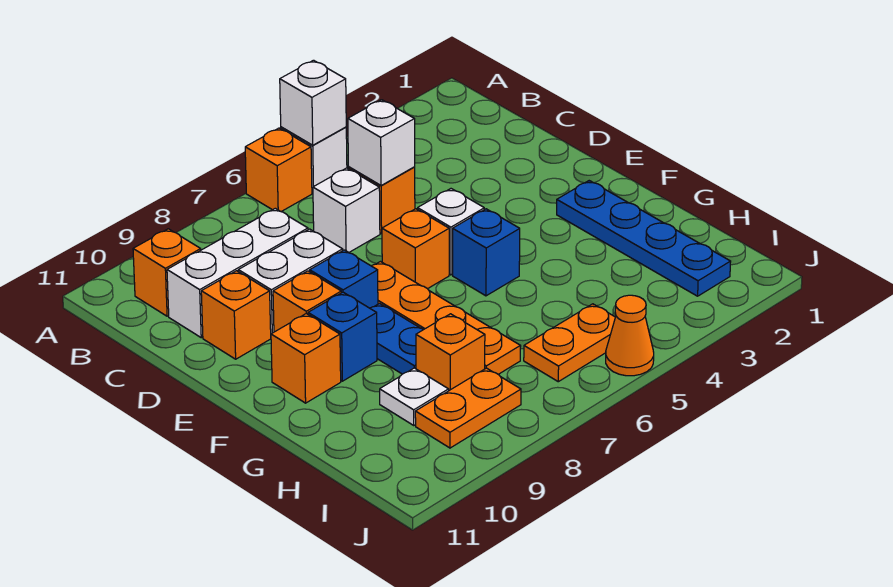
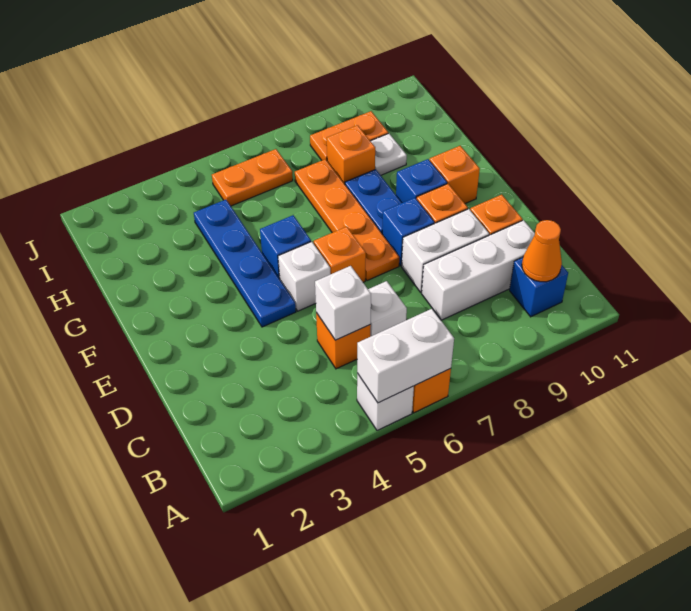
white 1x1 brick [280,60,346,145] -> white 1x2 brick [357,309,454,403]
orange 1x1 brick [133,229,201,316] -> blue 1x1 brick [510,257,568,317]
blue 1x4 plate [557,181,731,296] -> blue 1x4 plate moved to [194,200,296,327]
orange 1x1 cone [606,295,654,376] -> orange 1x1 cone moved to [522,220,562,282]

